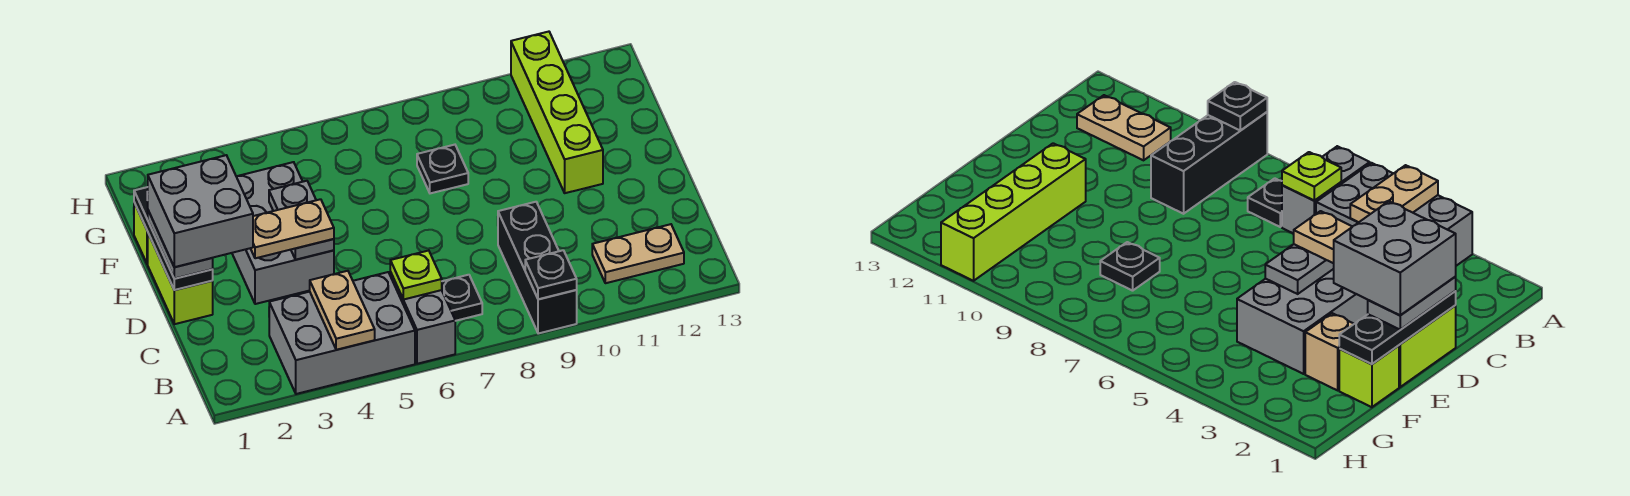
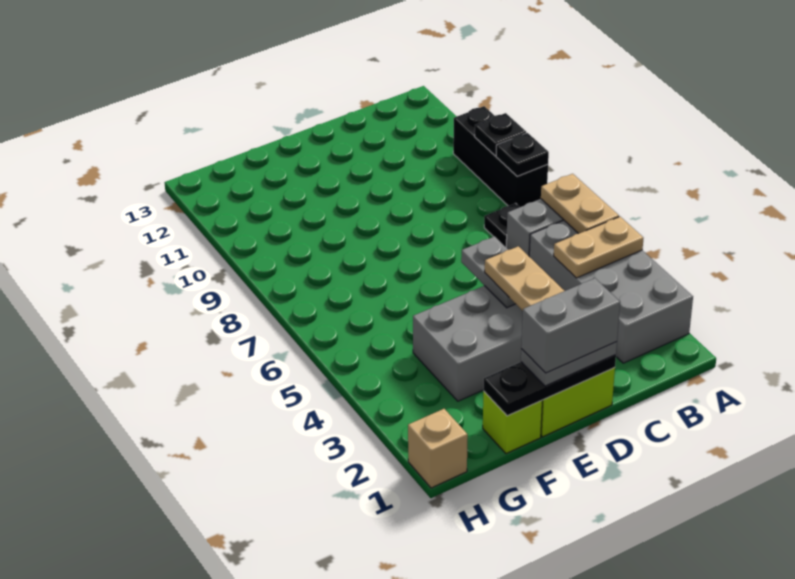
grey 2x3 brick [269,272,415,394] -> grey 2x4 brick [529,220,693,363]
black 1x3 brick [498,202,577,334] -> black 1x3 brick turned to [453,106,548,207]
lime 1x1 plate [390,251,442,300] -> none
tan 1x2 plate [592,224,684,283] -> tan 1x2 plate moved to [541,174,619,234]
grey 2x2 brick [147,155,253,267] -> grey 1x2 brick [521,278,620,373]
grey 1x2 plate [269,181,334,260] -> grey 1x2 plate turned to [461,236,515,308]
lime 1x4 brick [511,32,603,193] -> none
tan 1x1 brick [1305,313,1354,390] -> tan 1x1 brick moved to [408,409,468,488]
black 1x1 plate [417,145,468,193] -> black 1x1 plate moved to [496,133,549,176]

